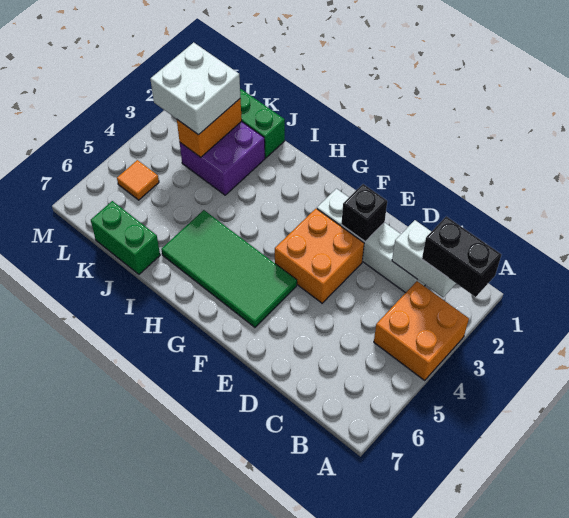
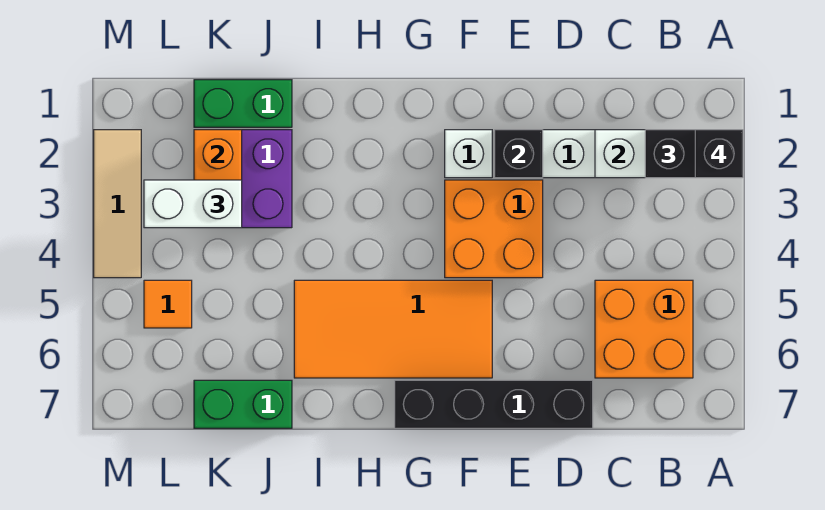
none -> black 1x1 brick [695,130,743,178]
orange 2x2 brick [374,281,469,380] -> orange 2x2 brick moved to [595,280,693,378]
none -> black 1x4 brick [395,380,593,428]
green 2x4 tile [161,210,297,327] -> orange 2x4 tile [294,280,492,378]
white 2x2 brick [151,42,240,135] -> white 1x2 brick [144,180,242,228]
none -> tan 1x3 tile [94,130,141,278]

